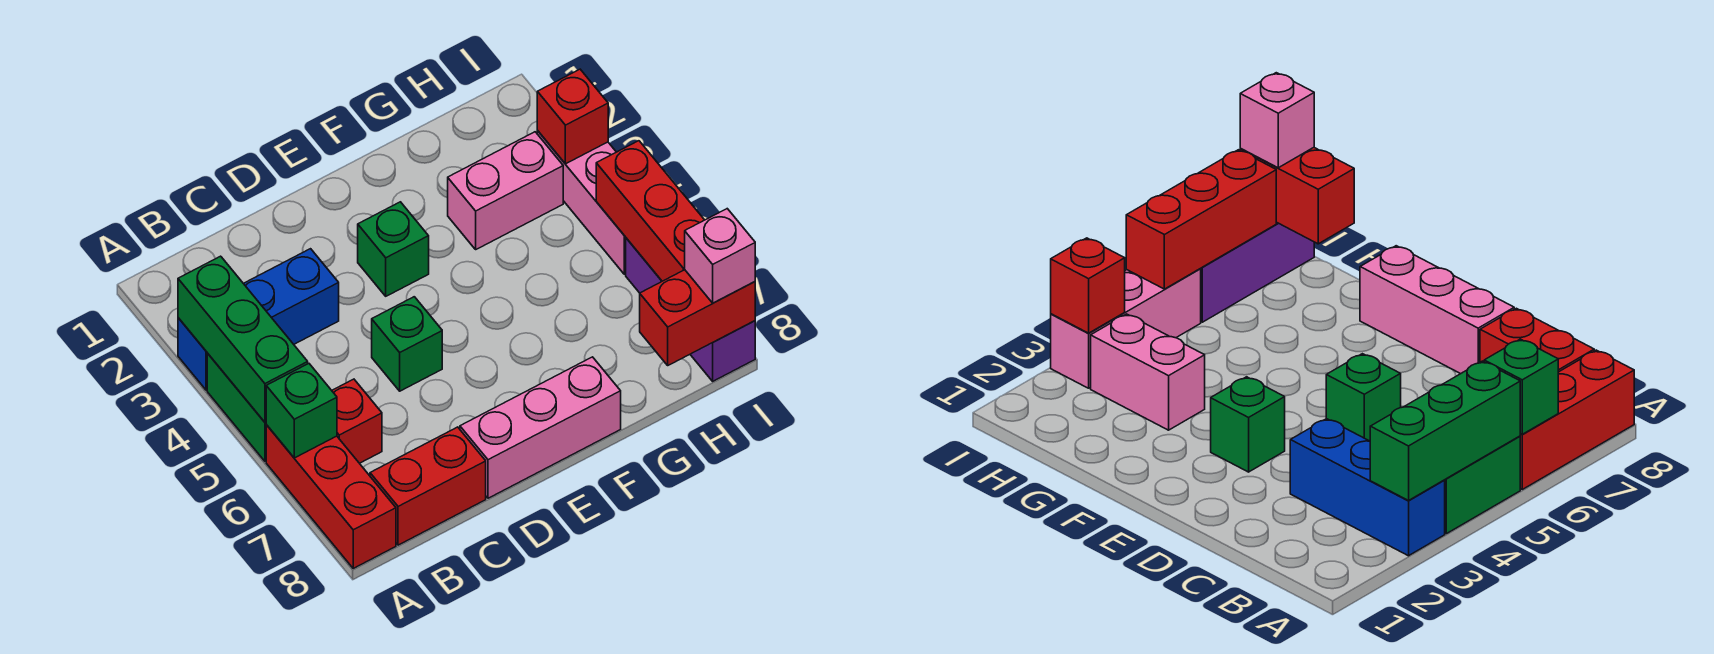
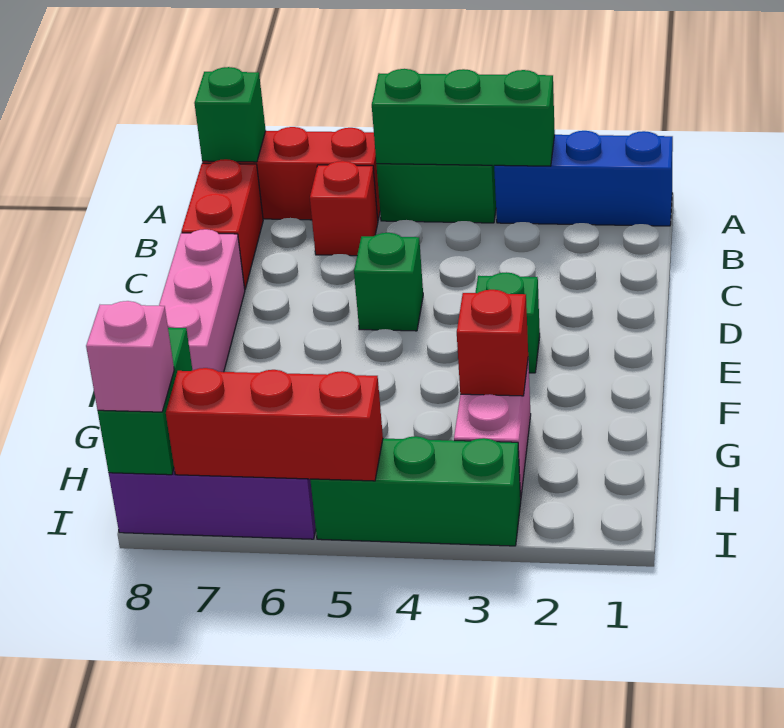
blue 1x3 brick [178,249,339,390] -> blue 1x3 brick turned to [494,131,673,226]
green 1x1 brick [266,364,337,458] -> green 1x1 brick moved to [194,67,266,162]
red 1x2 brick [640,270,755,365] -> green 1x2 brick [98,328,192,475]
pink 1x3 brick [537,131,626,274] -> green 1x3 brick [310,436,521,546]
red 1x1 brick [537,69,608,164] -> red 1x1 brick moved to [457,290,528,396]

